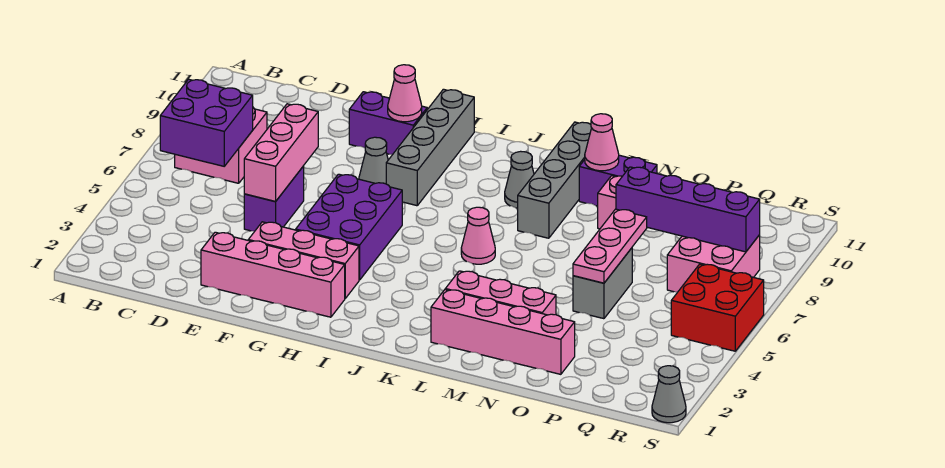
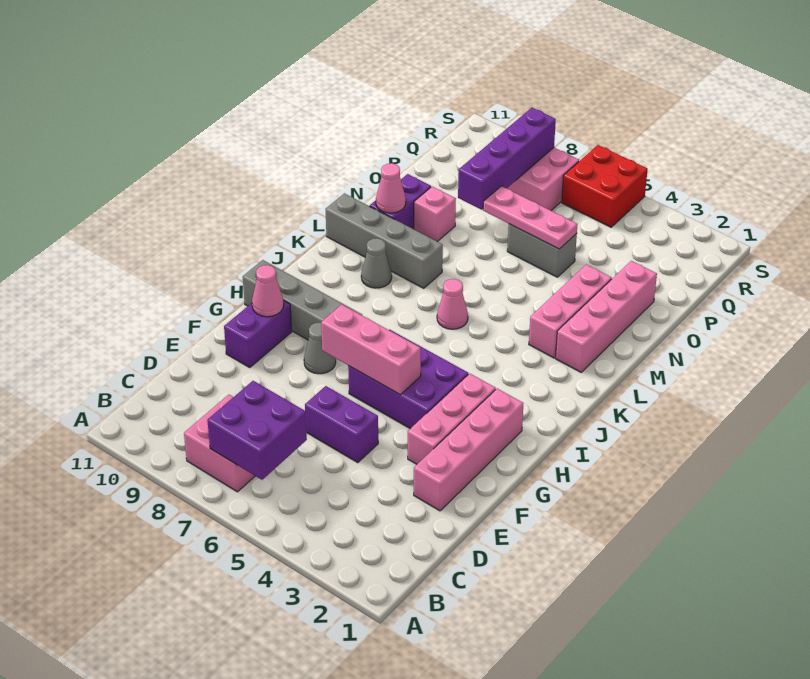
pink 1x3 brick [244,104,318,202] -> pink 1x3 brick moved to [321,304,421,395]
grey 1x1 cone [652,366,686,423] -> none

